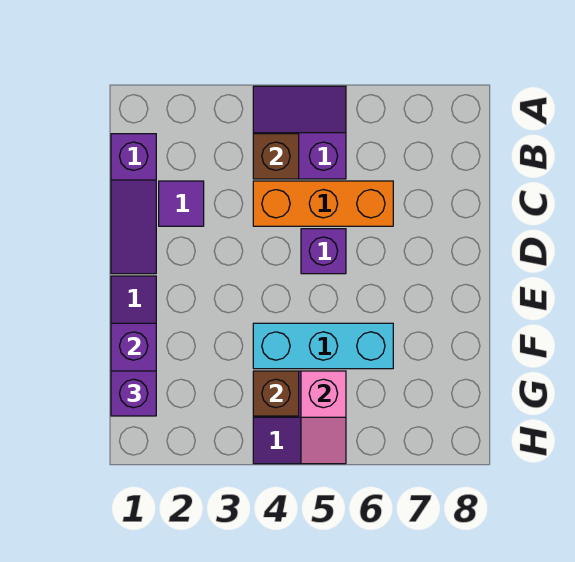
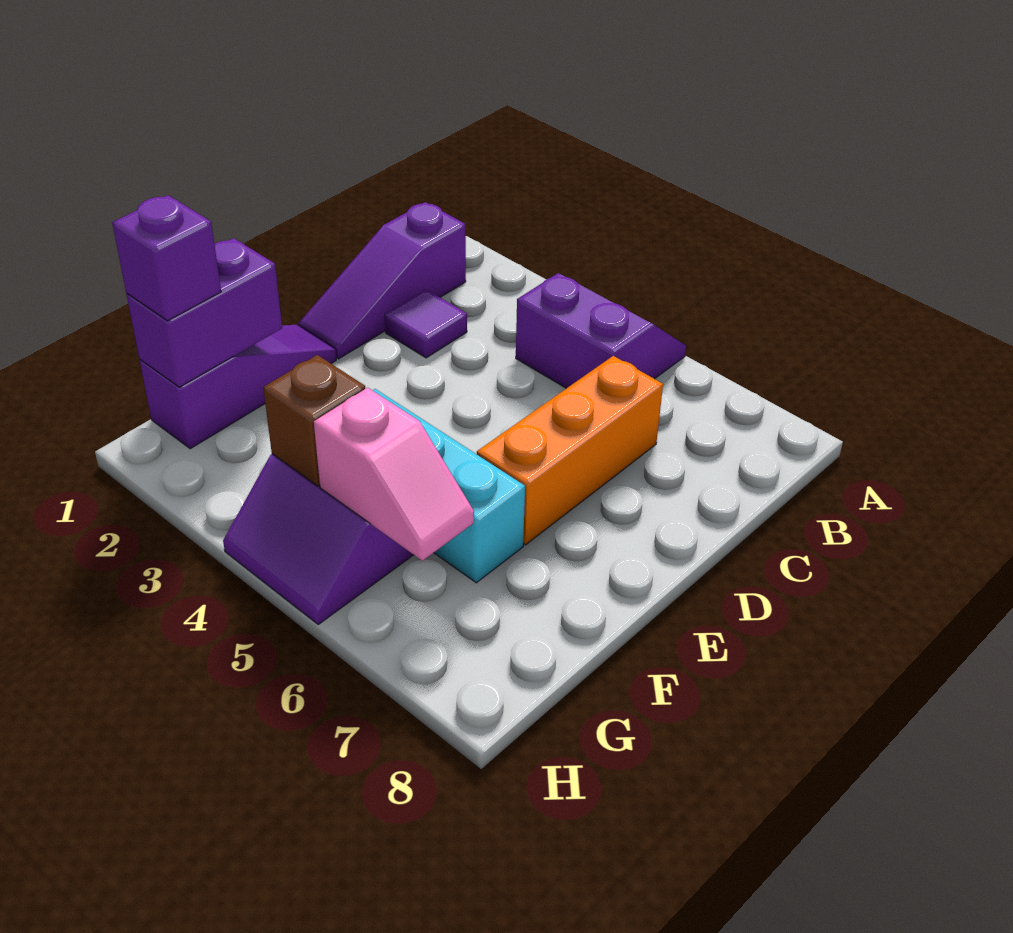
brown 1x1 brick [253,134,299,179] -> none
orange 1x3 brick [253,181,393,226] -> orange 1x3 brick turned to [477,356,663,545]
purple 1x1 brick [301,229,346,274] -> none
pink 1x2 slope [301,371,346,464] -> pink 1x2 slope turned to [314,388,474,561]

